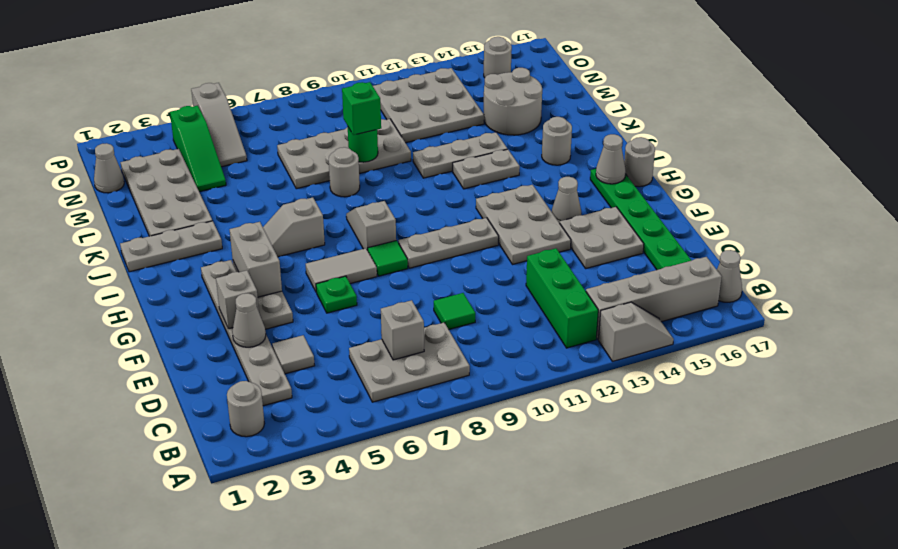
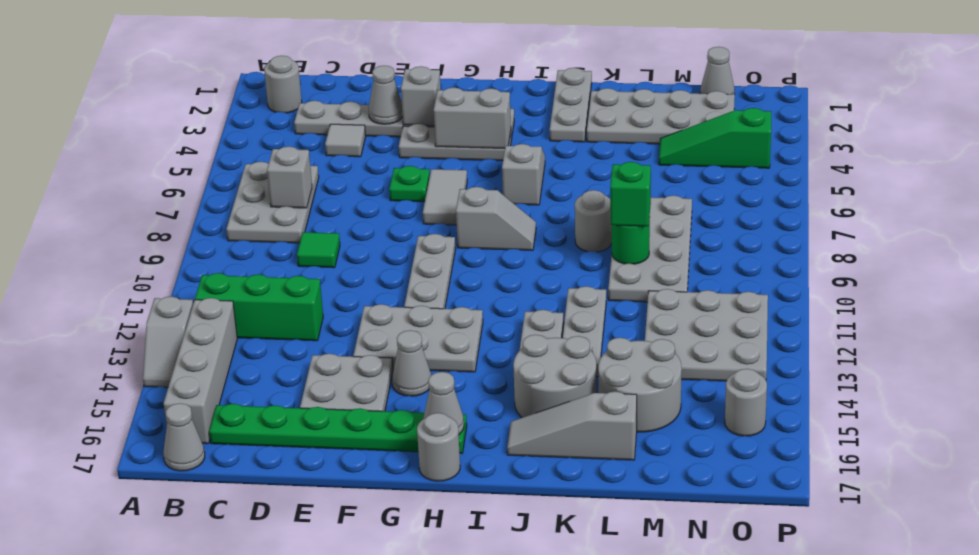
green 1x1 tile [368,240,408,276] -> none
grey 1x1 round brick [542,117,572,165] -> grey 2x2 round brick [513,335,596,418]
grey 1x3 slope [191,83,247,167] -> grey 1x3 slope moved to [507,391,637,460]

